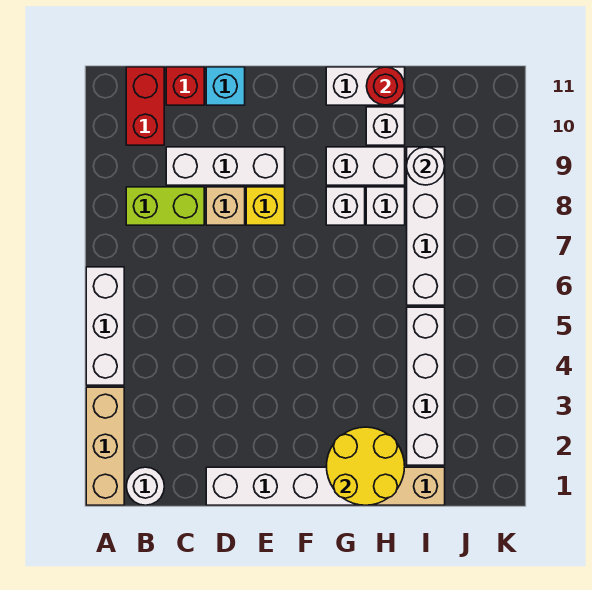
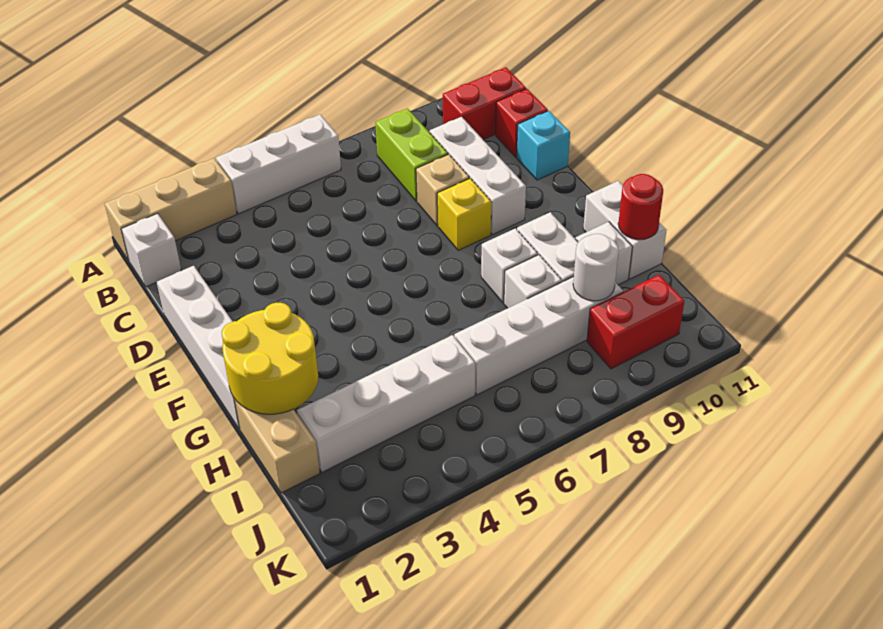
white 1x1 round brick [126,467,164,505] -> white 1x1 brick [121,214,181,287]
none -> red 1x2 brick [587,275,684,369]

